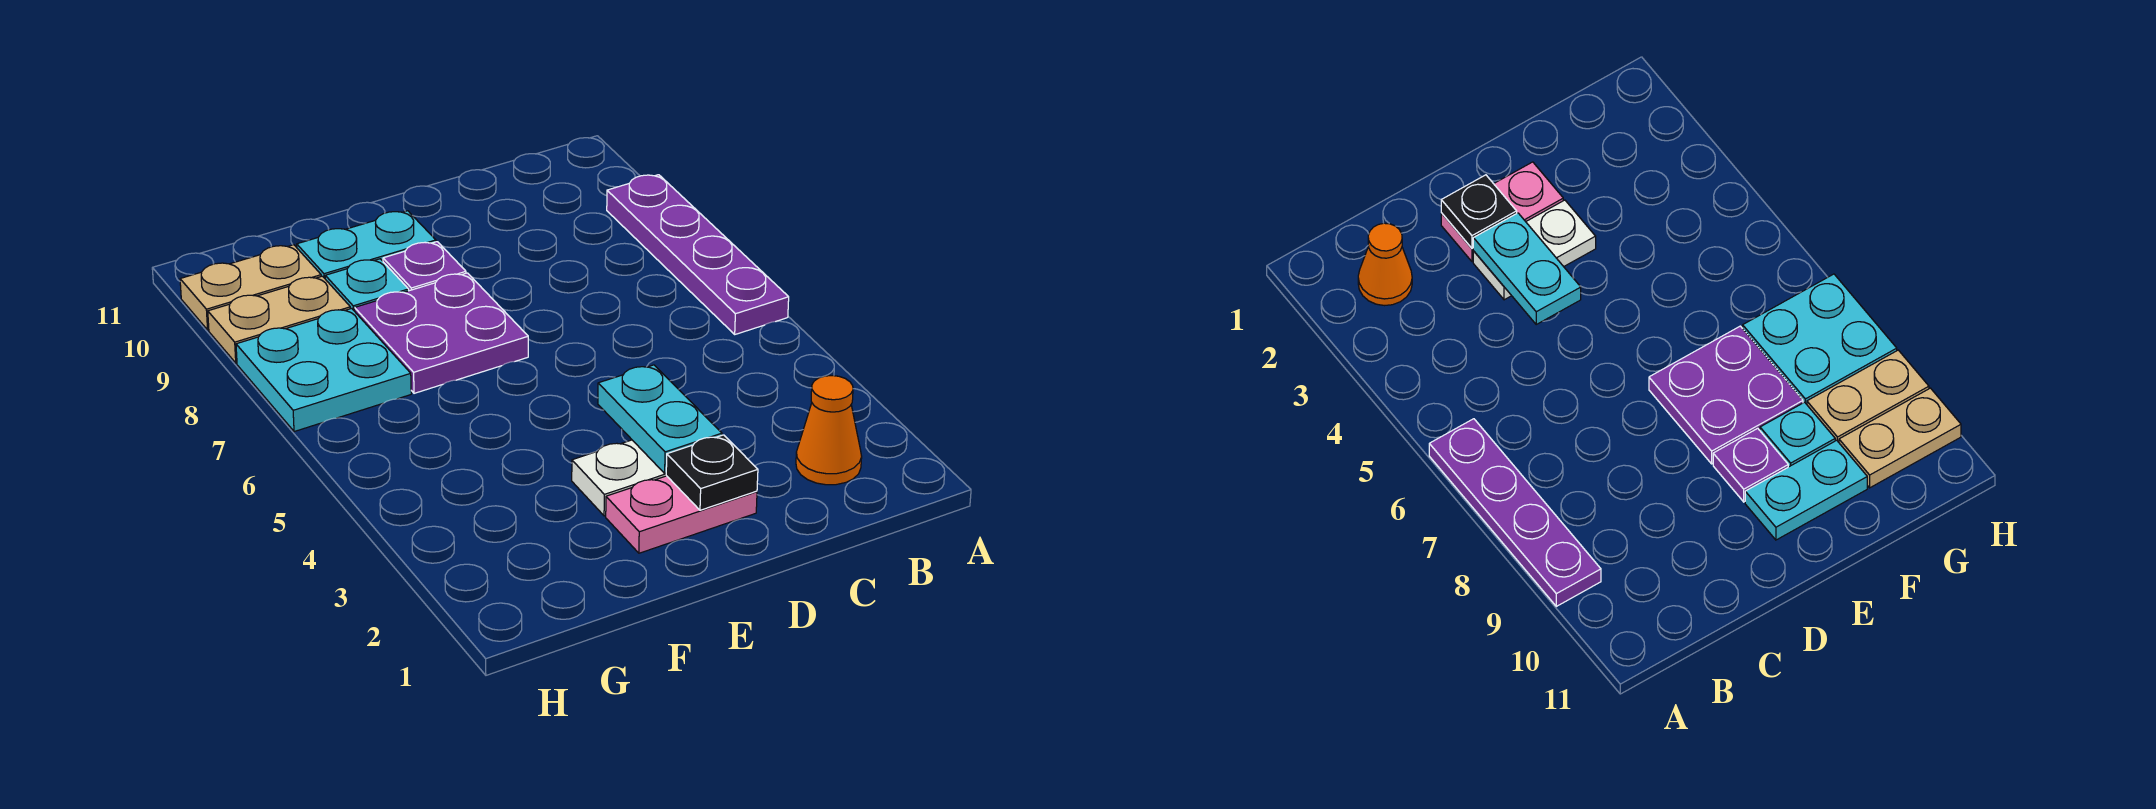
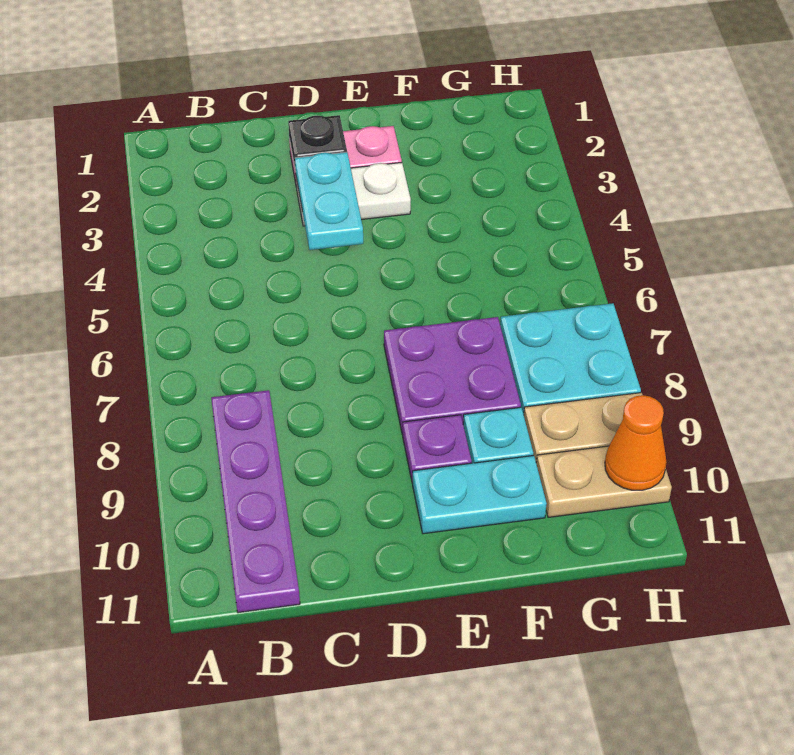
purple 1x4 plate [607,175,789,334] -> purple 1x4 plate moved to [211,390,300,613]
orange 1x1 cone [796,376,862,485] -> orange 1x1 cone moved to [605,395,667,490]

